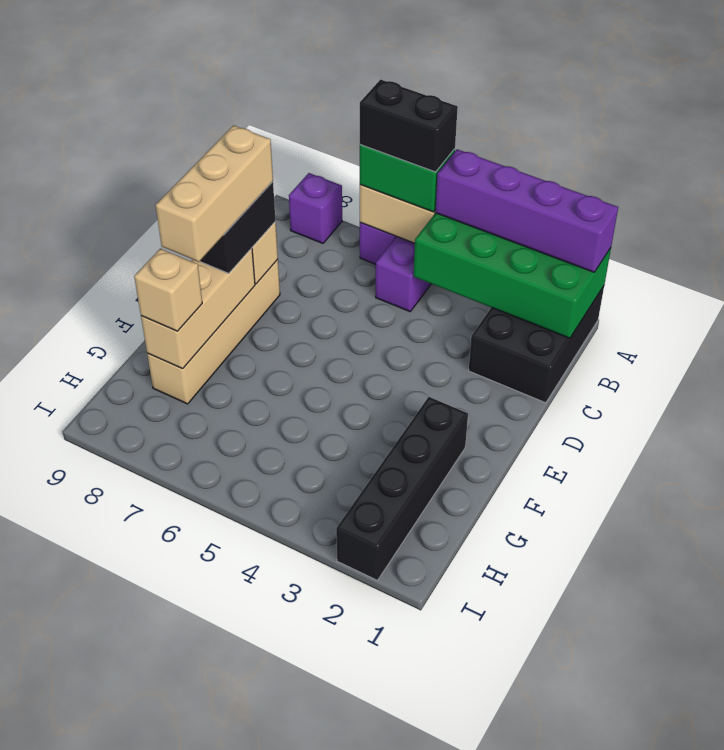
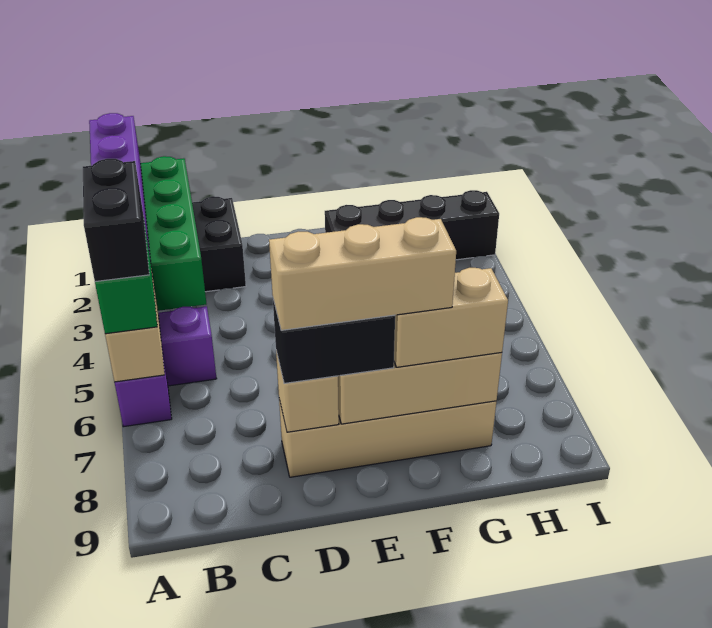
purple 1x1 brick [289,173,342,243] -> none
tan 1x1 brick [134,249,202,331] -> tan 1x2 brick [394,268,508,367]

